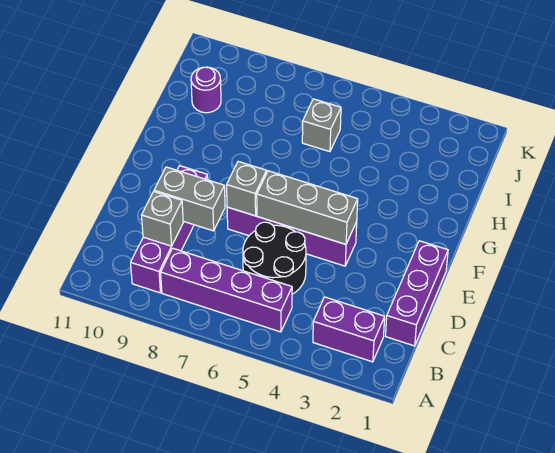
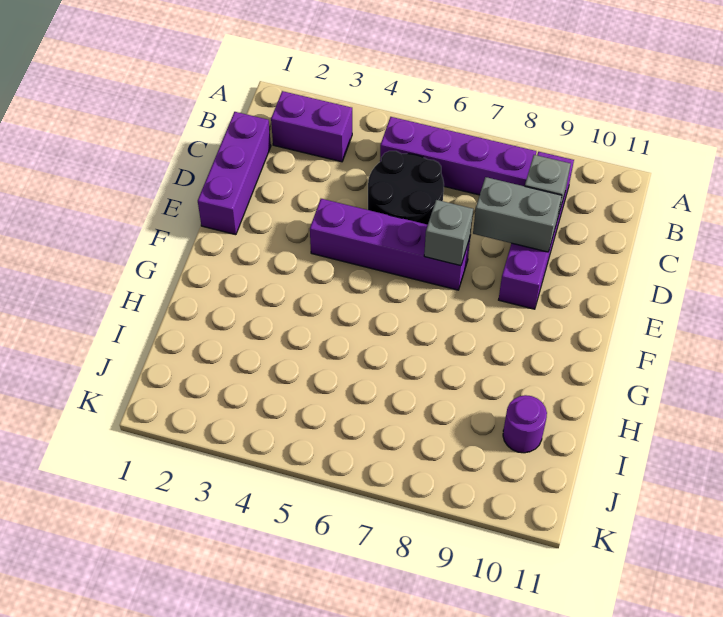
grey 1x3 brick [257,171,358,244] -> none
grey 1x1 brick [302,99,341,152] -> none

